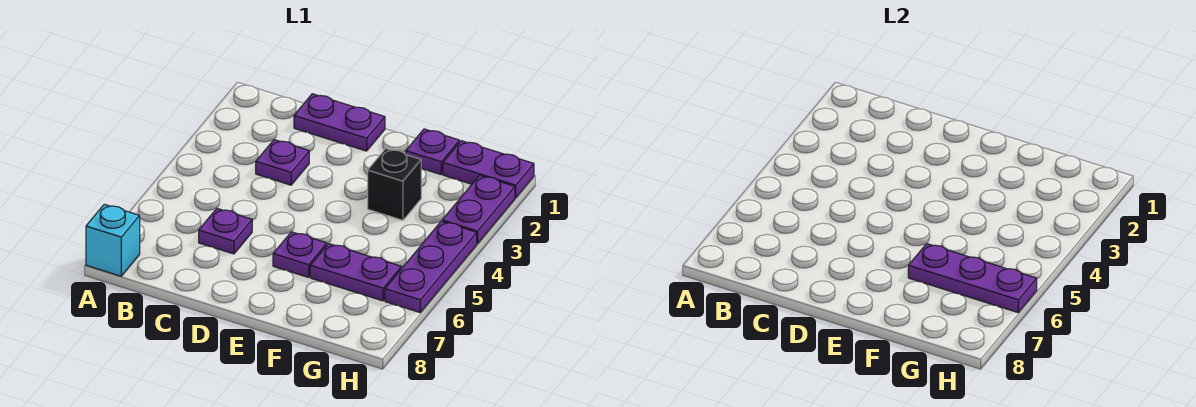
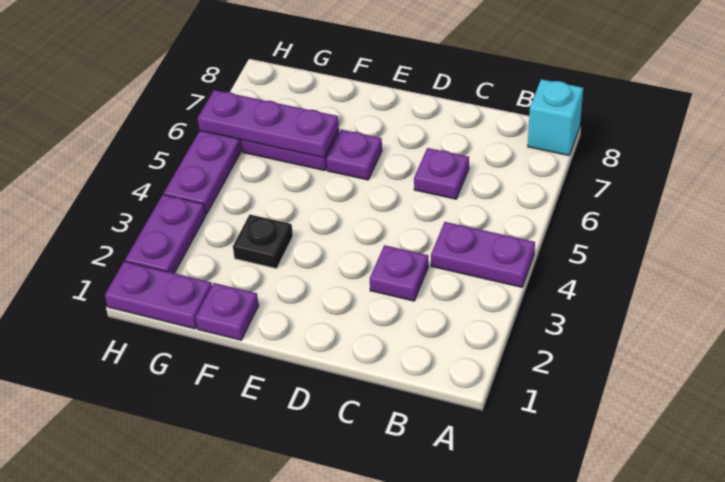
purple 1x2 plate [294,94,385,151] -> purple 1x2 plate moved to [431,222,535,287]
black 1x1 brick [368,149,421,220] -> black 1x1 plate [233,215,293,269]

